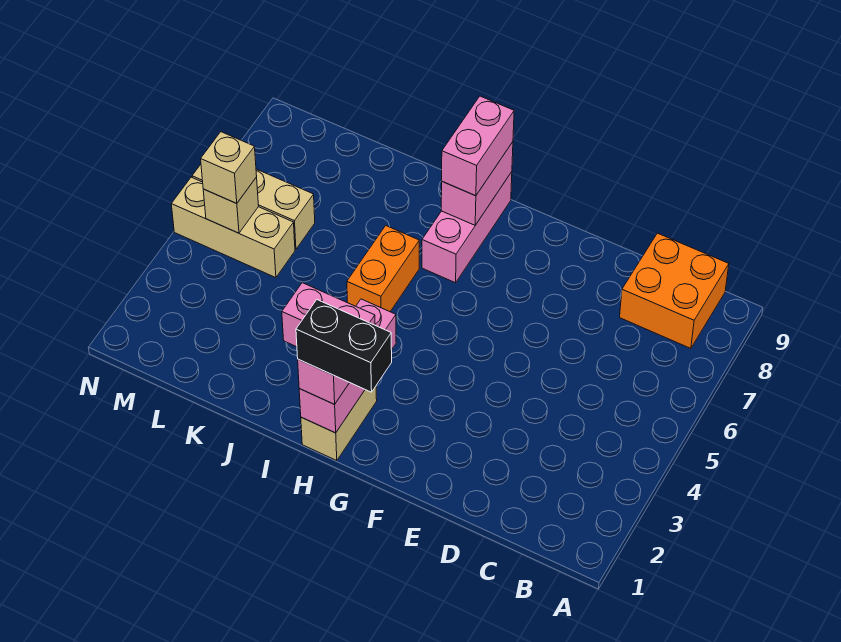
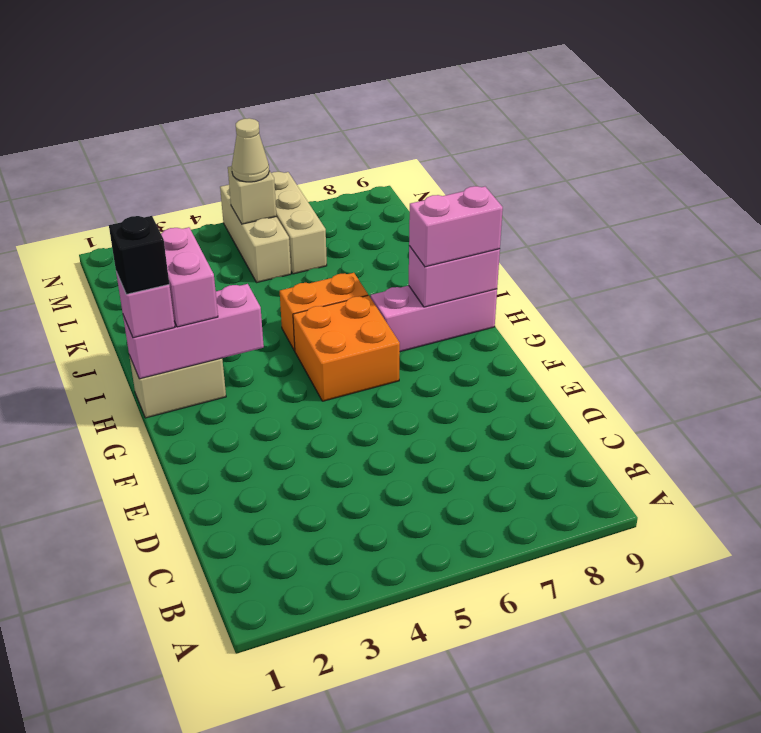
orange 2x2 brick [620,233,729,348] -> orange 2x2 brick moved to [293,295,400,401]
black 1x2 brick [296,300,392,392] -> black 1x1 brick [109,216,169,294]
tan 1x1 brick [201,132,257,203] -> tan 1x1 cone [232,118,269,182]

